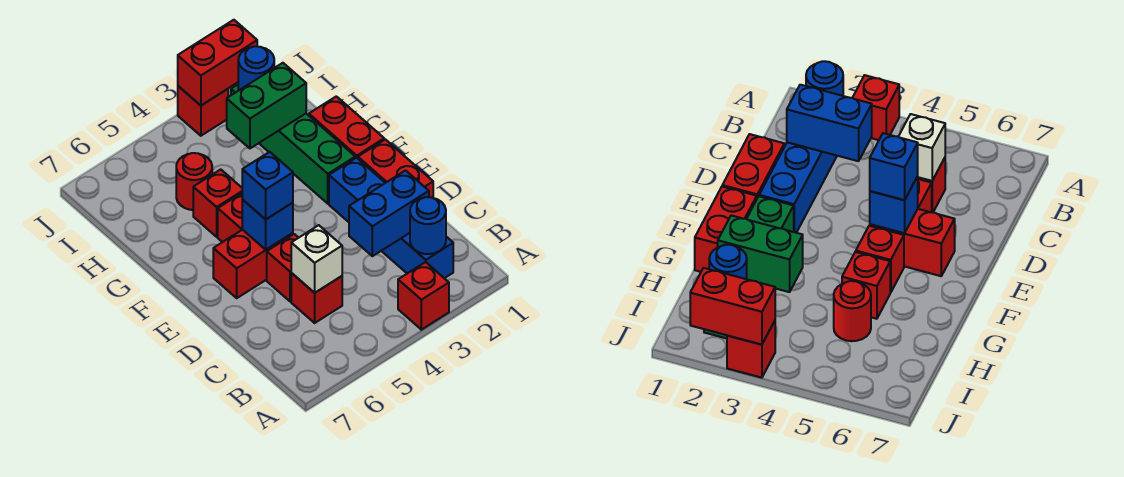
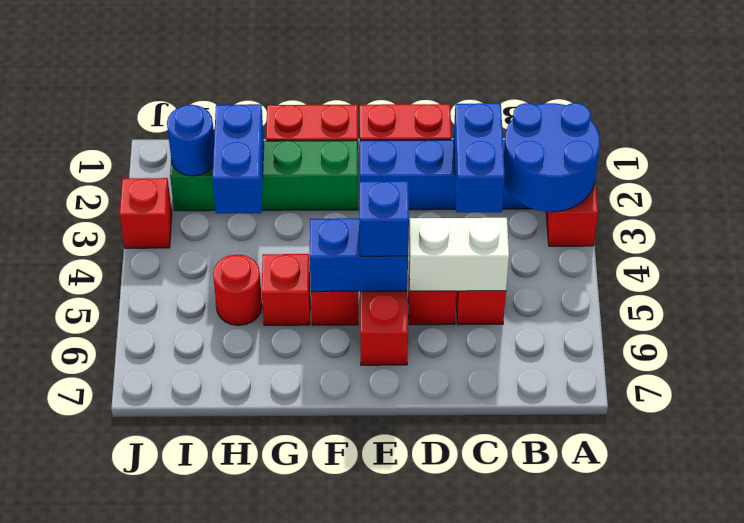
blue 1x1 round brick [410,197,446,254] -> blue 2x2 round brick [504,103,600,212]
white 1x1 brick [291,225,342,293] -> white 1x2 brick [409,218,509,291]
blue 1x1 brick [242,200,293,250] -> blue 1x2 brick [310,218,408,292]
green 1x2 brick [227,63,306,148] -> blue 1x2 brick [212,104,264,214]
red 1x2 brick [178,20,257,105] -> none

